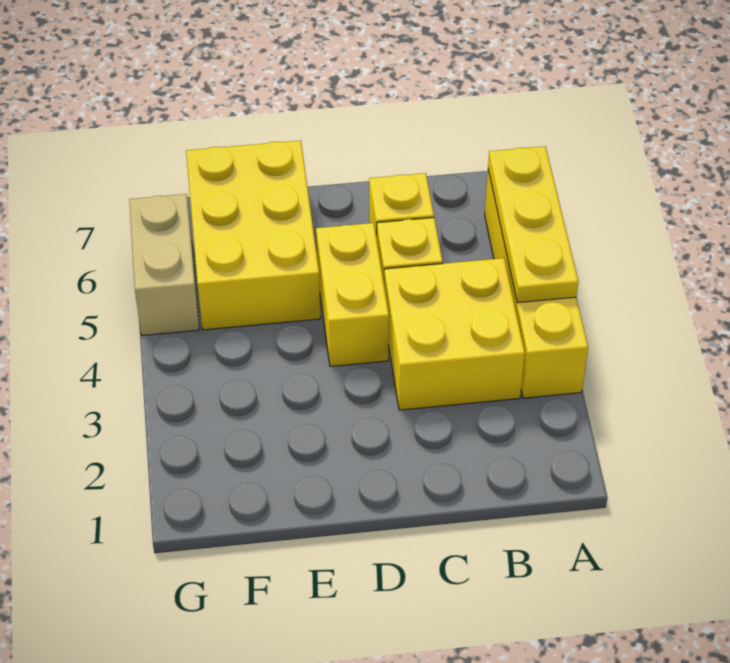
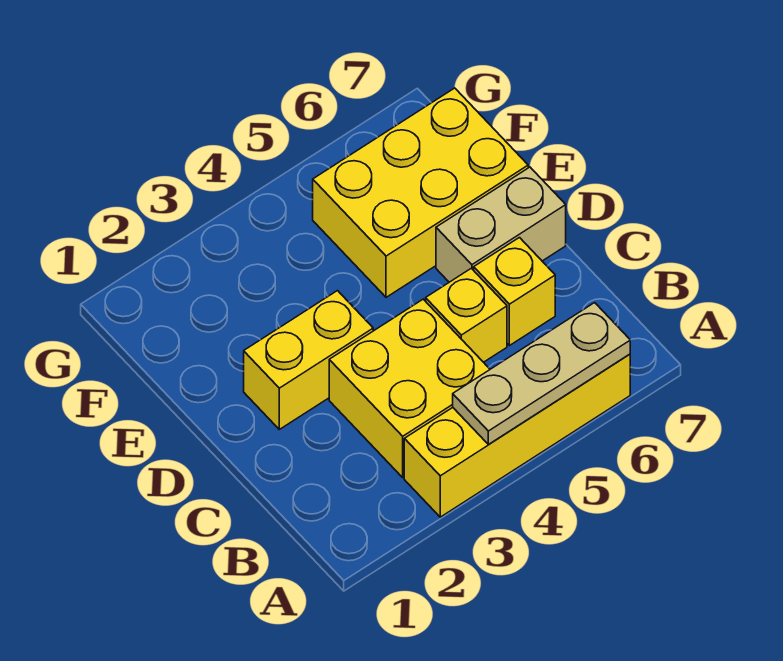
yellow 1x3 plate [488,146,578,303] -> tan 1x3 plate [453,303,630,444]
yellow 1x2 brick [316,223,389,366] -> yellow 1x2 brick moved to [244,291,373,429]
tan 1x2 brick [129,194,199,335] -> tan 1x2 brick moved to [436,167,566,282]

